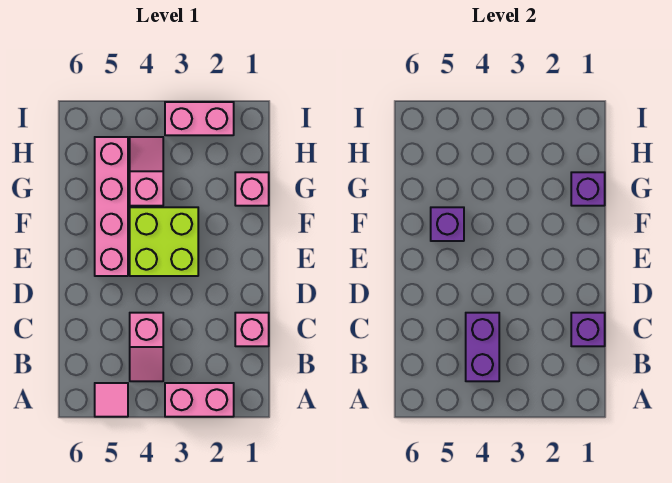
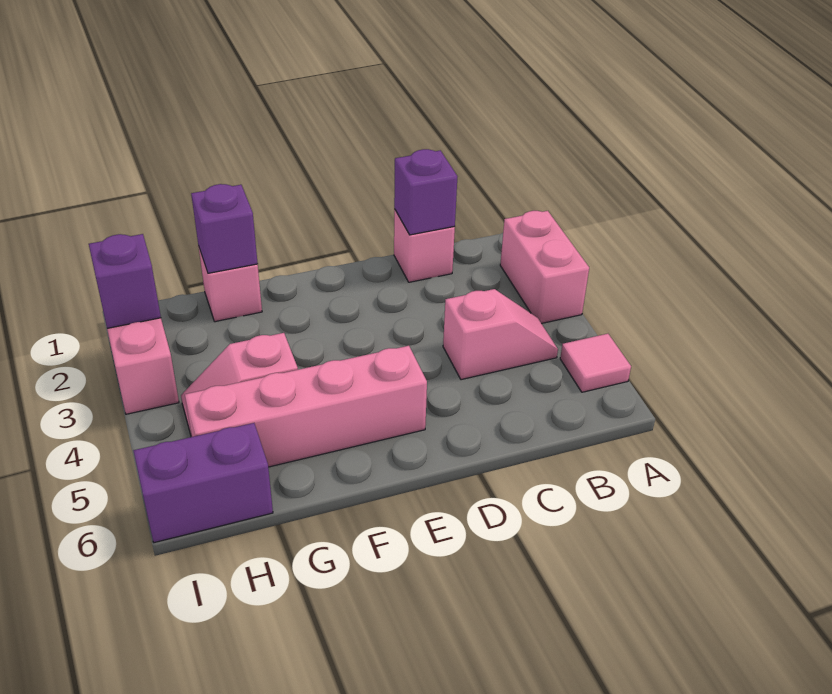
purple 1x2 brick [466,313,499,381] -> purple 1x2 brick moved to [133,423,273,543]
lime 2x2 brick [130,207,198,276] -> none
purple 1x1 brick [431,207,464,241] -> purple 1x1 brick moved to [89,234,161,328]

